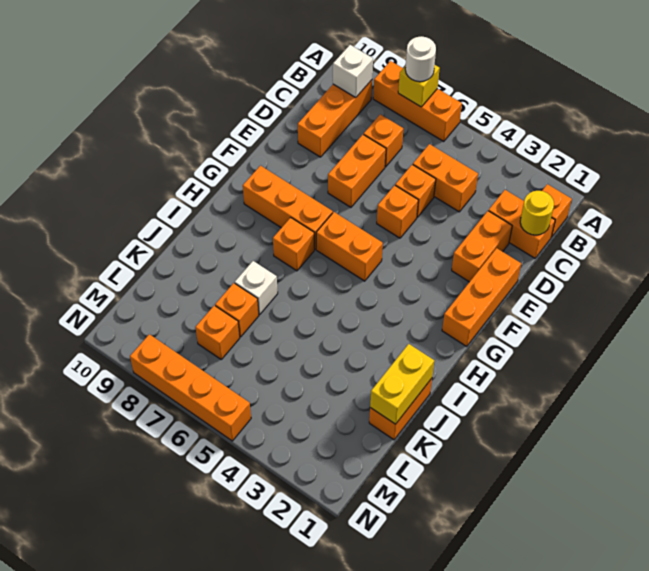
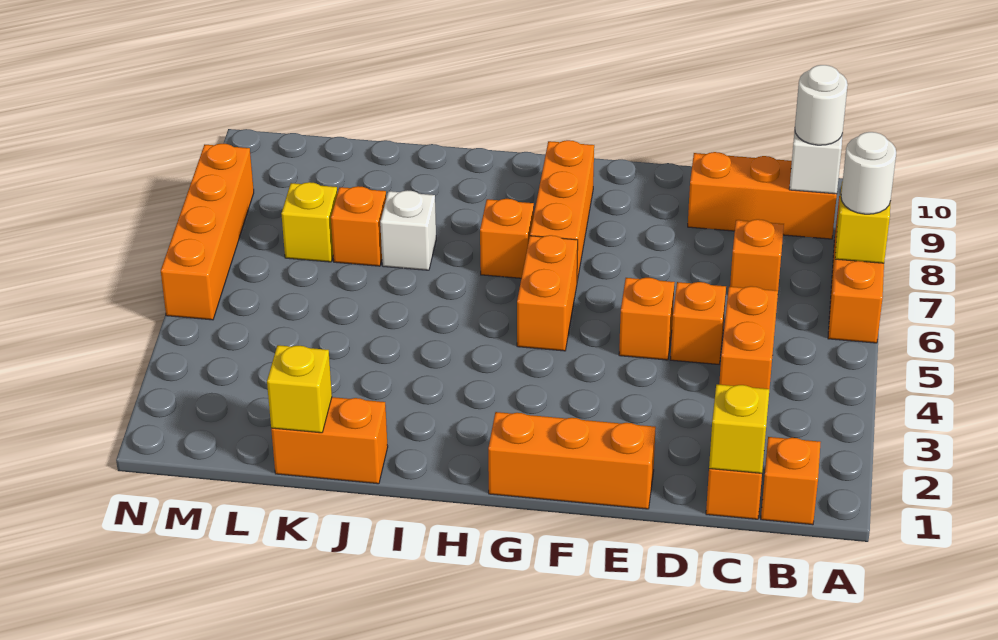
none -> white 1x1 round brick [795,65,848,145]
yellow 1x1 round brick [520,191,554,235] -> yellow 1x1 brick [709,384,769,473]
orange 1x2 brick [452,211,512,282] -> none
orange 1x2 brick [328,135,386,207] -> none
yellow 1x2 brick [370,344,434,424] -> yellow 1x1 brick [267,345,332,433]
orange 1x1 brick [195,305,240,359] -> yellow 1x1 brick [281,182,337,262]

